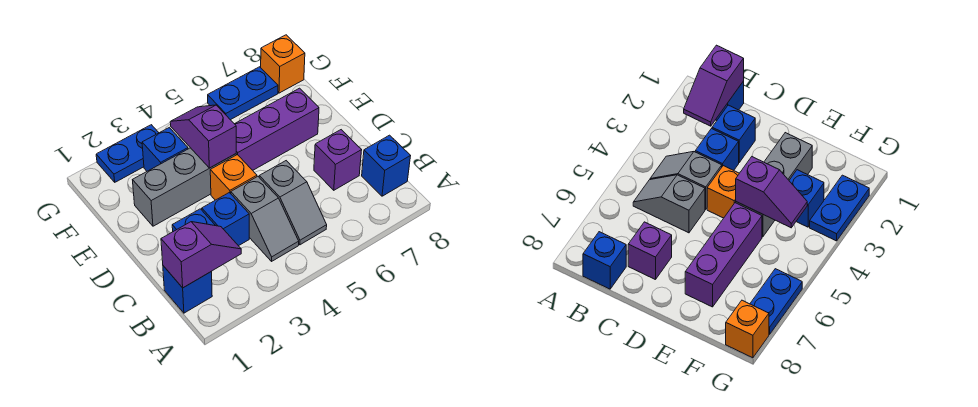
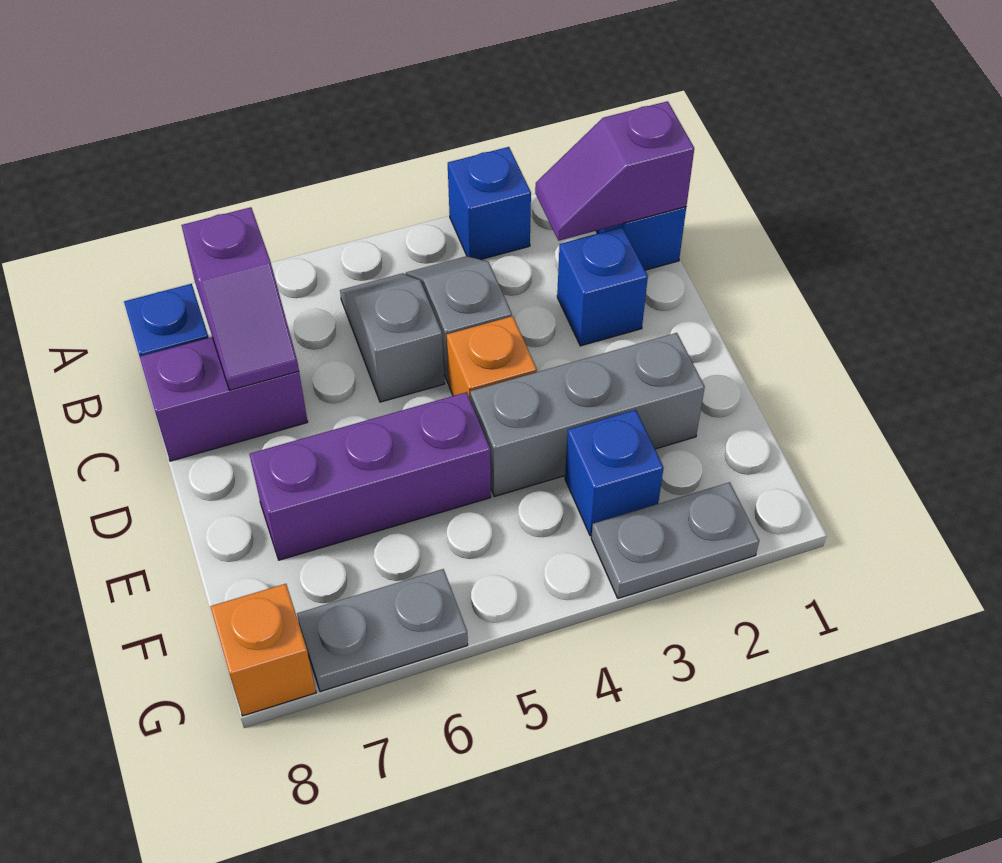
blue 1x1 brick [202,193,249,246] -> blue 1x1 brick moved to [448,147,531,259]
purple 1x1 brick [314,130,362,190] -> purple 1x2 brick [140,337,308,461]
purple 1x2 slope [170,105,236,168] -> purple 1x2 slope moved to [182,207,299,390]
blue 1x2 plate [96,125,159,182] -> grey 1x2 plate [591,482,759,598]
blue 1x2 plate [208,67,278,120] -> grey 1x2 plate [297,569,468,692]

